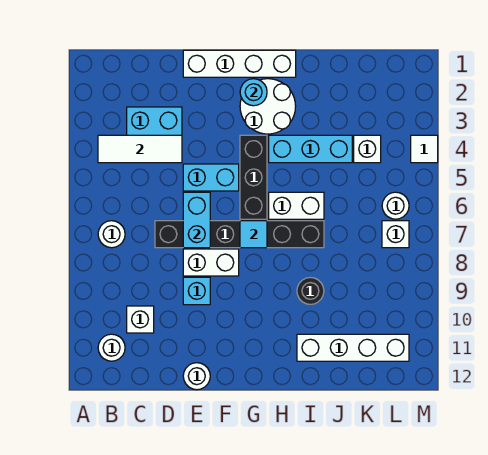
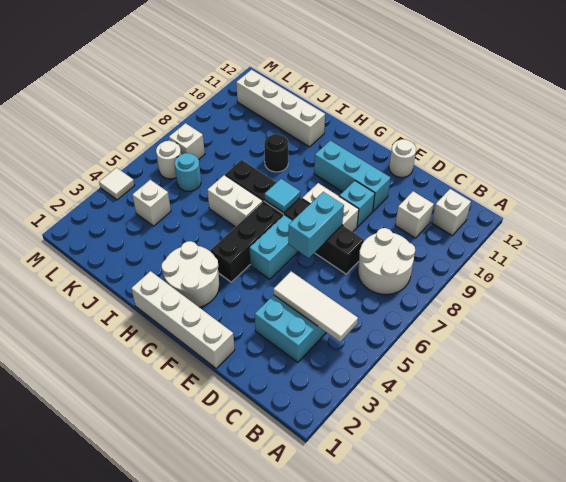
white 1x1 round brick [98,221,125,248] -> white 2x2 round brick [358,228,415,294]
white 1x1 round brick [98,334,125,361] -> white 1x1 brick [432,189,471,235]
cyan 1x2 brick [183,164,239,191] -> cyan 1x2 brick turned to [249,215,299,279]
cyan 1x1 round brick [240,79,267,106] -> cyan 1x1 round brick moved to [175,153,201,191]
cyan 1x3 brick [269,135,352,163] -> cyan 1x3 brick moved to [314,141,391,211]

